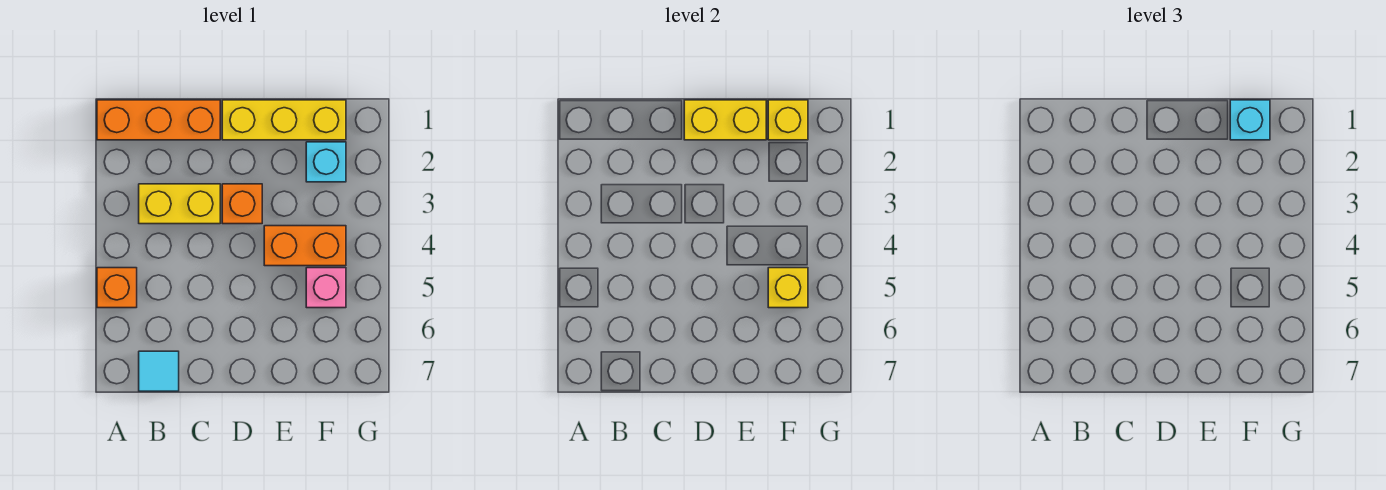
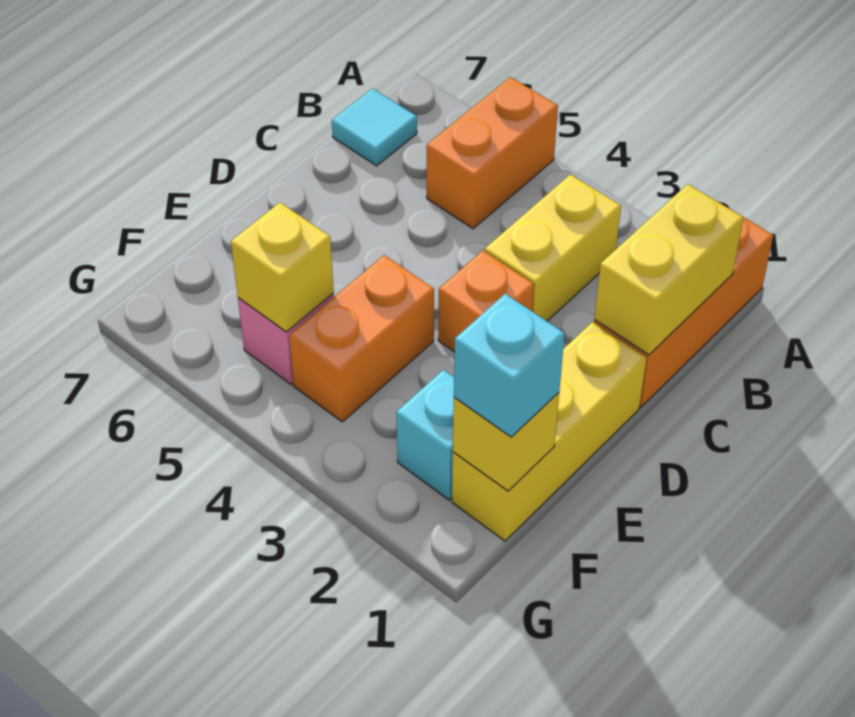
orange 1x1 brick [97,268,137,308] -> orange 1x2 brick [427,77,558,228]
yellow 1x2 brick [684,100,766,140] -> yellow 1x2 brick moved to [594,184,744,355]

